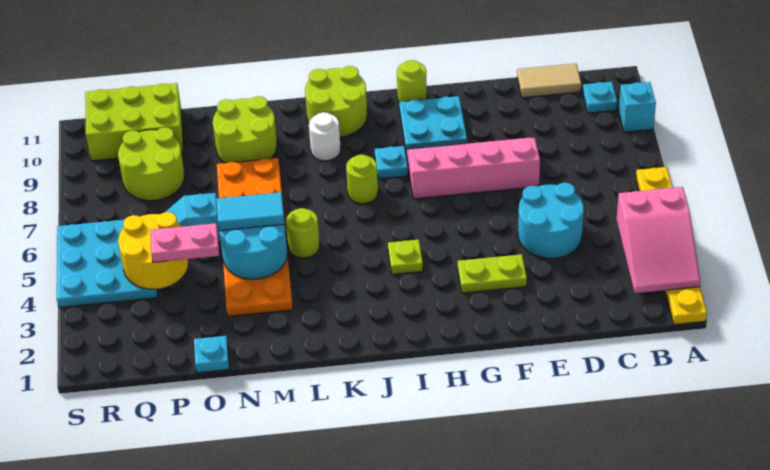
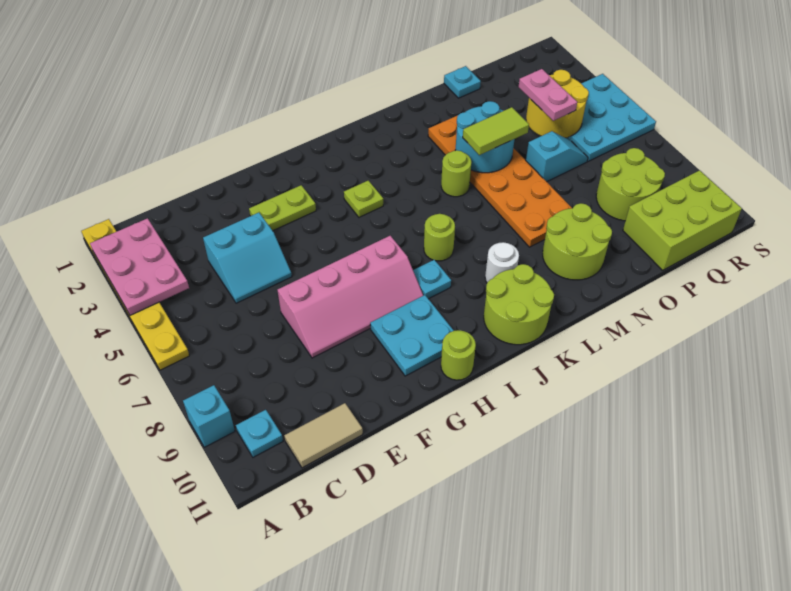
pink 2x3 slope [616,187,701,293] -> pink 2x3 plate [90,218,189,315]
cyan 2x2 round brick [518,183,584,258] -> cyan 2x2 slope [203,213,292,303]
cyan 1x2 tile [216,192,285,231] -> lime 1x2 tile [463,107,529,155]
pink 1x2 plate [150,223,219,262] -> pink 1x2 plate turned to [519,69,577,121]

